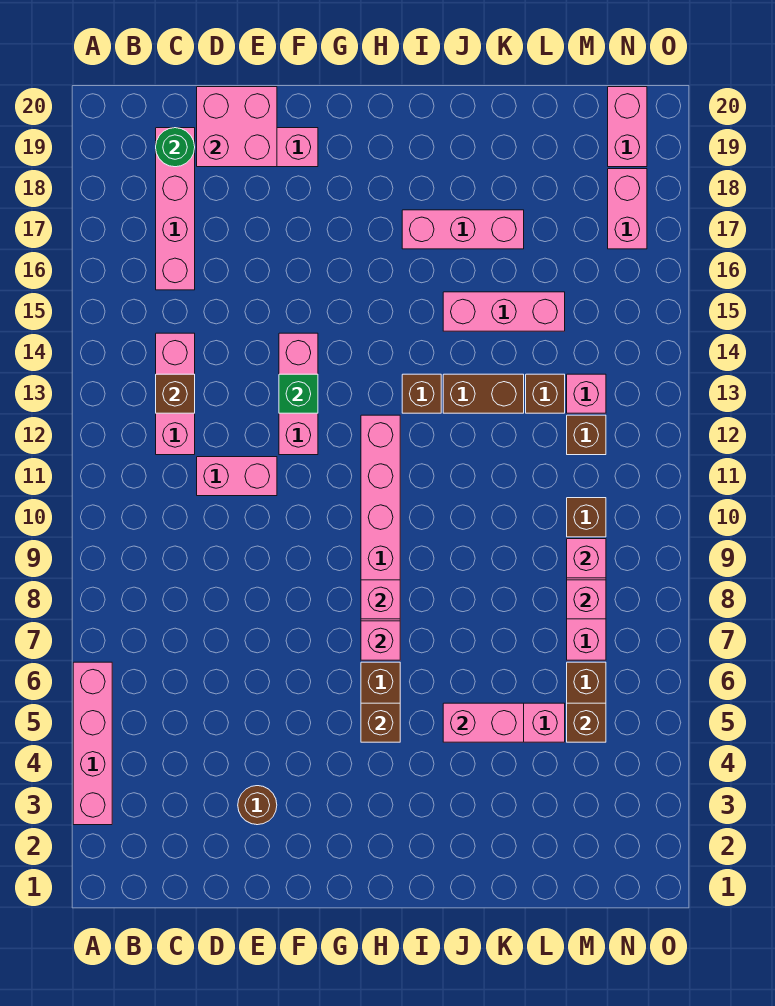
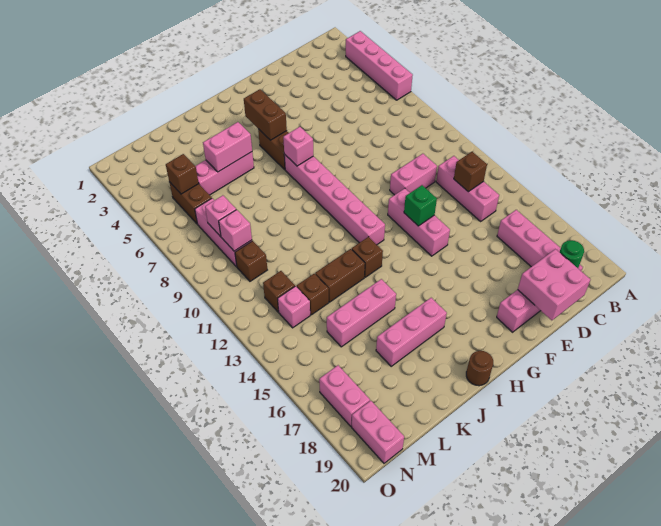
brown 1x1 round brick [238,786,277,825] -> brown 1x1 round brick moved to [466,351,493,386]
brown 1x1 brick [361,703,400,742] -> brown 1x2 brick [244,89,287,140]
pink 1x1 brick [361,580,400,619] -> none

